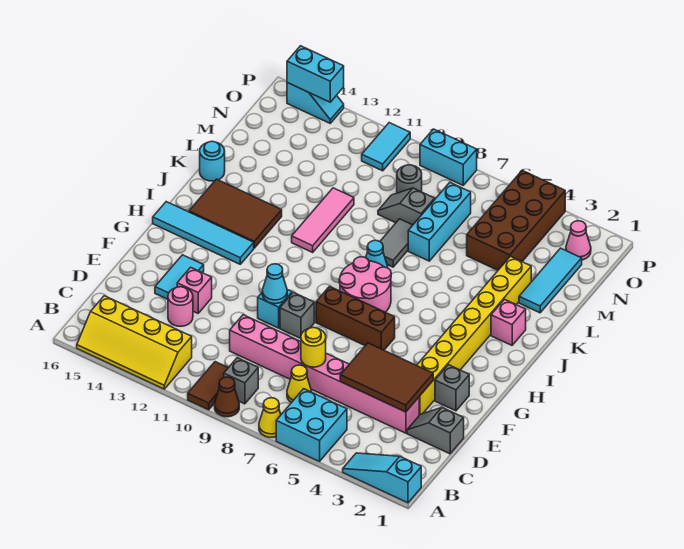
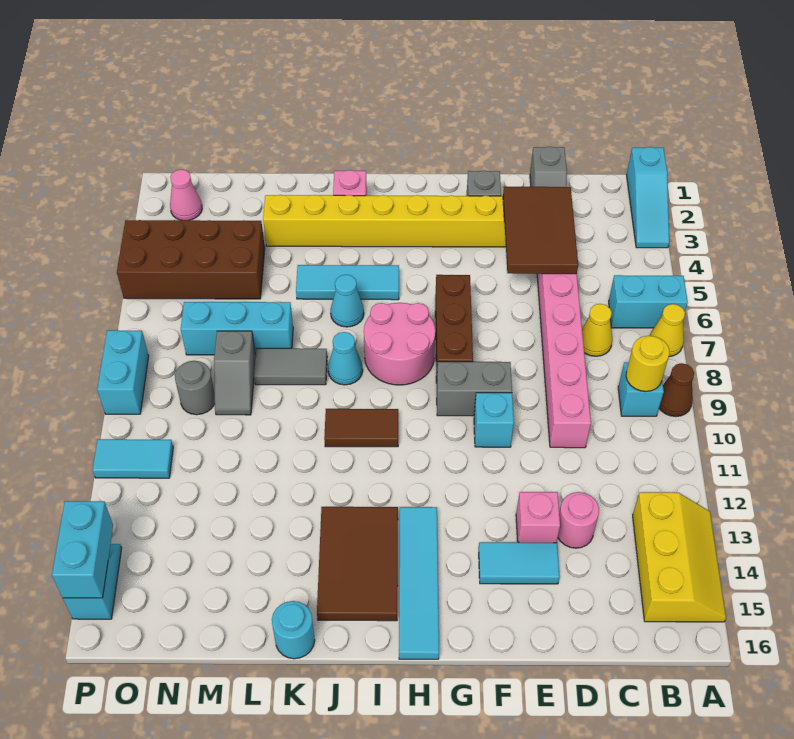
cyan 2x2 brick [276,389,347,462] -> cyan 1x2 brick [609,275,688,328]
brown 1x2 tile [188,362,228,410] -> brown 1x2 tile moved to [324,409,398,447]
yellow 2x4 slope [77,296,192,389] -> yellow 2x3 slope [633,492,726,622]
grey 1x1 brick [224,358,258,404] -> cyan 1x1 brick [618,362,664,416]
yellow 1x1 round brick [301,327,326,367] -> yellow 1x1 round brick moved to [626,336,669,392]
grey 1x1 brick [280,292,314,338] -> grey 1x2 brick [437,362,512,416]
cyan 1x1 cone [262,264,287,304] -> cyan 1x1 cone moved to [331,275,364,327]
pink 1x3 tile [292,188,354,252] -> none
cyan 1x3 tile [519,248,582,313] -> cyan 1x3 tile moved to [296,265,399,300]

